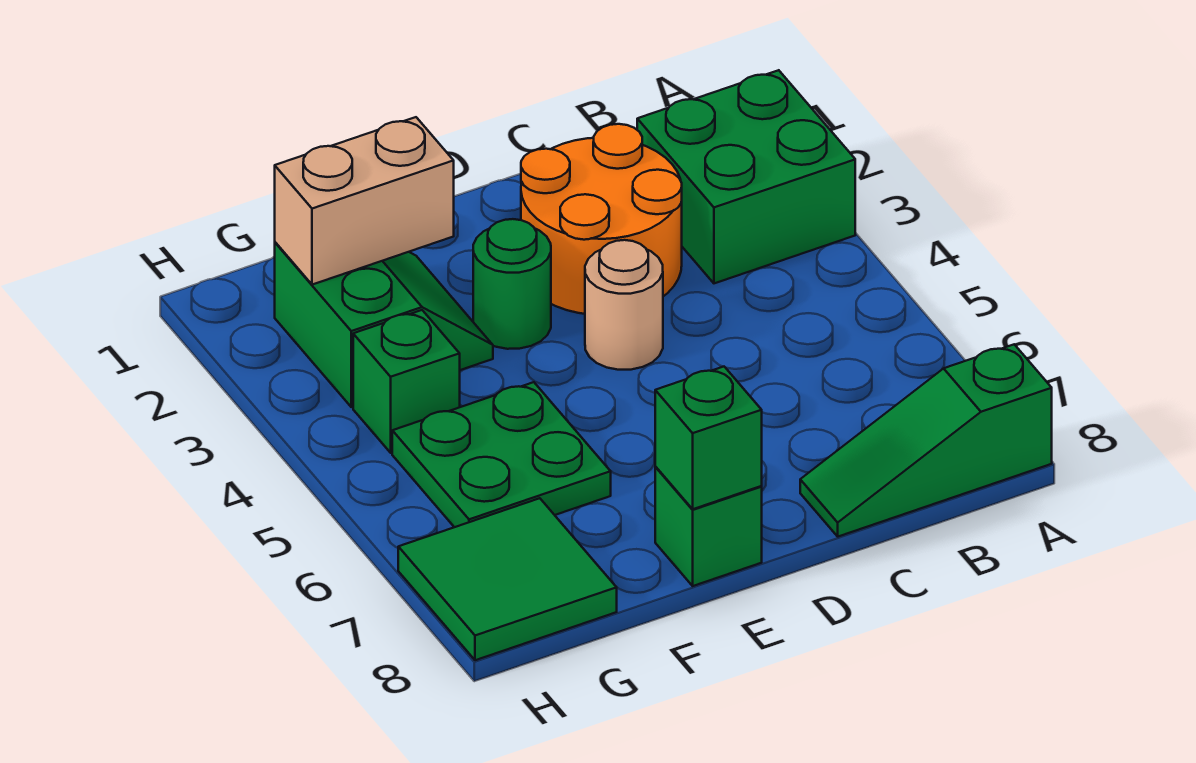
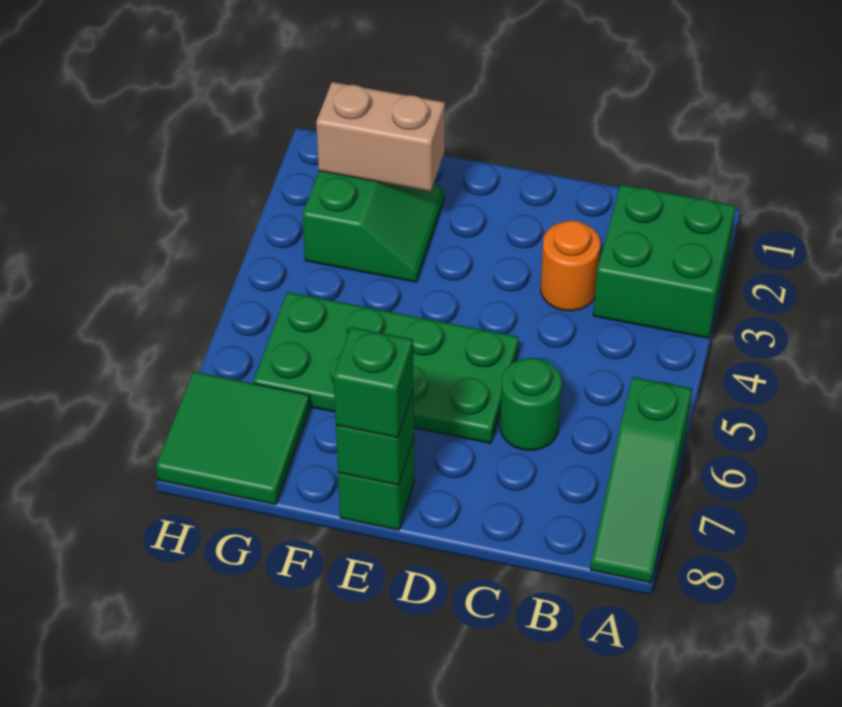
green 1x3 slope [800,344,1052,537] -> green 1x3 slope turned to [591,377,692,583]
orange 2x2 round brick [521,124,682,314] -> orange 1x1 round brick [541,220,601,311]
tan 1x1 round brick [585,240,663,370] -> none
green 1x1 round brick [473,219,551,349] -> green 1x1 round brick moved to [500,358,562,451]
green 2x2 plate [392,382,611,527] -> green 2x4 plate [253,292,519,443]
green 1x1 brick [353,310,460,453] -> green 1x1 brick moved to [333,327,413,438]

